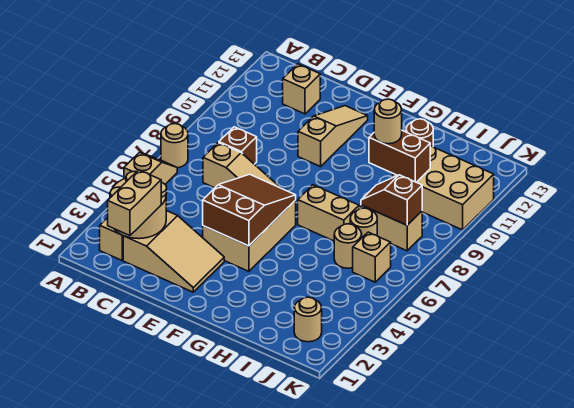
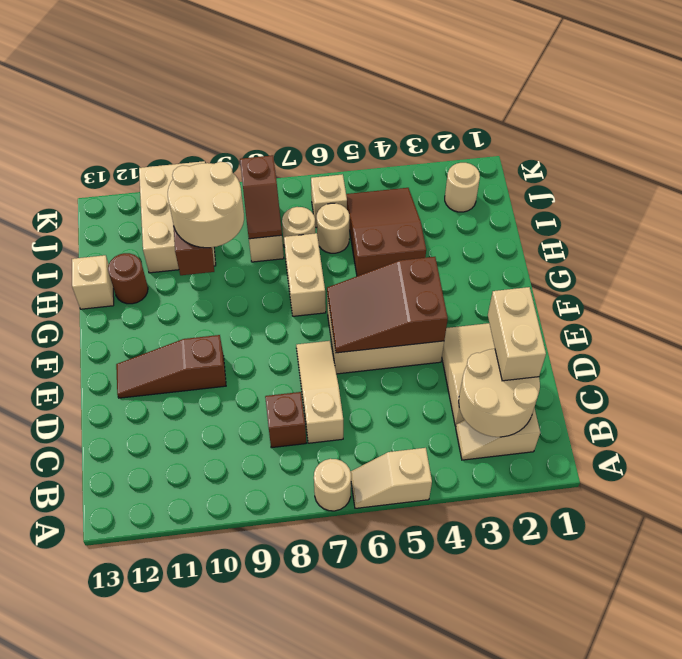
tan 1x2 brick [108,170,161,236] -> tan 1x2 brick turned to [488,287,546,381]
tan 1x1 brick [283,64,320,114] -> tan 1x1 brick moved to [72,255,114,309]
tan 1x3 slope [298,106,368,167] -> brown 1x3 slope [116,335,226,398]
none -> brown 2x3 slope [346,188,426,276]
tan 1x1 round brick [374,99,402,144] -> tan 2x2 round brick [168,162,244,248]

